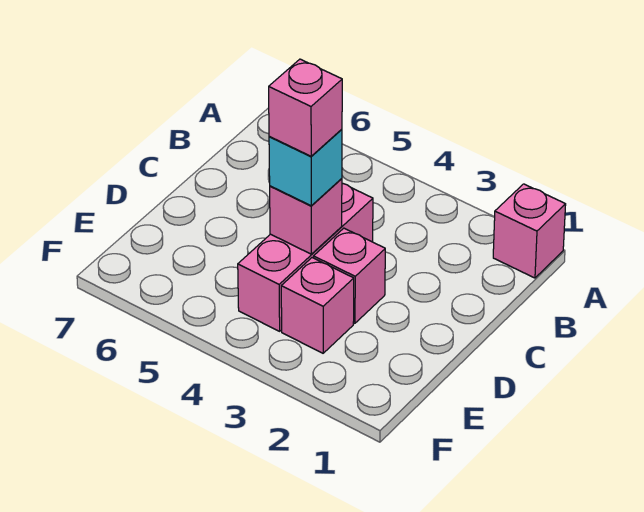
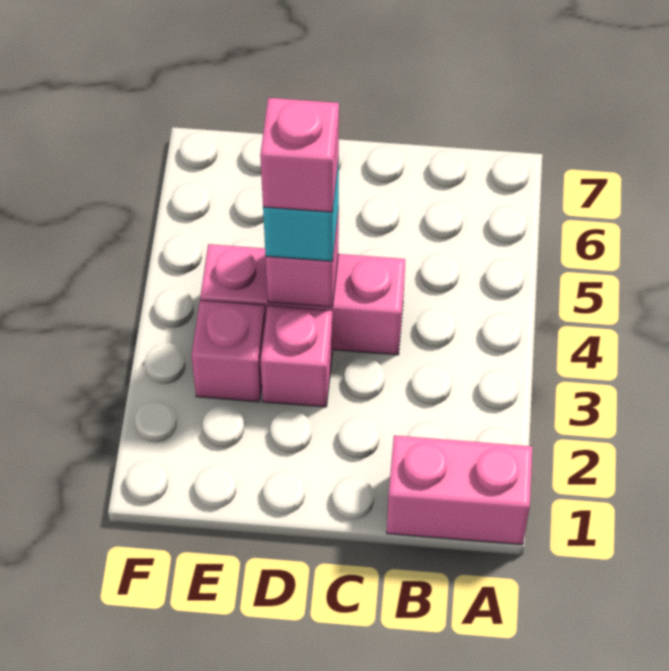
pink 1x1 brick [493,184,566,278] -> pink 1x2 brick [387,435,532,545]

